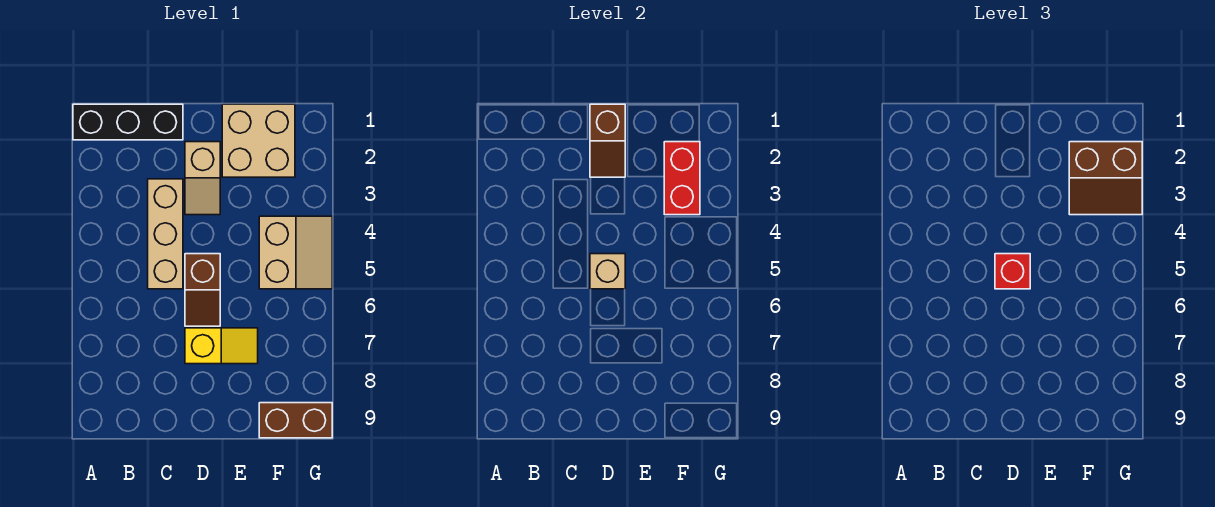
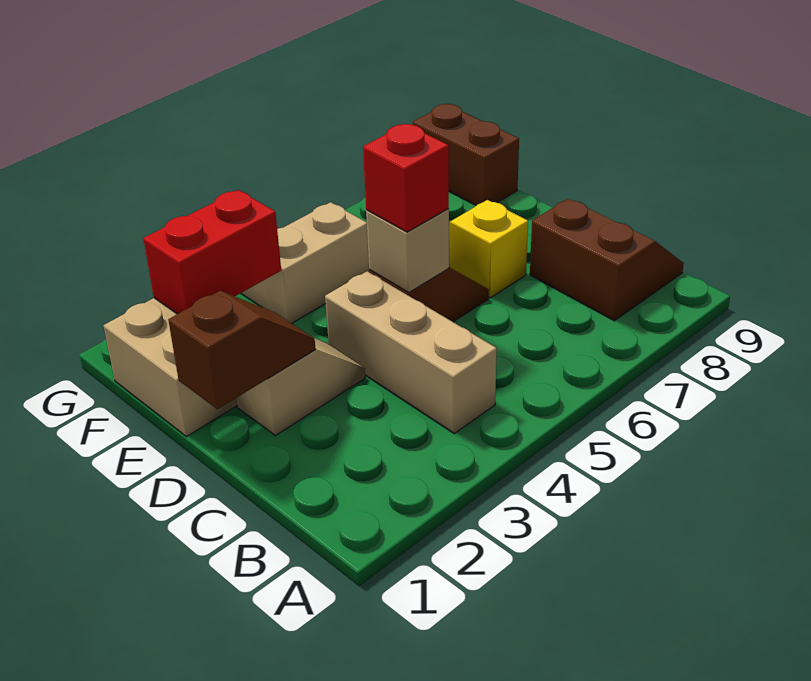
black 1x3 brick [73,104,183,140] -> none
tan 1x3 brick [148,179,183,289] -> tan 1x3 brick turned to [325,271,497,433]
brown 2x2 slope [1069,142,1142,215] -> brown 2x2 slope moved to [530,199,684,321]

